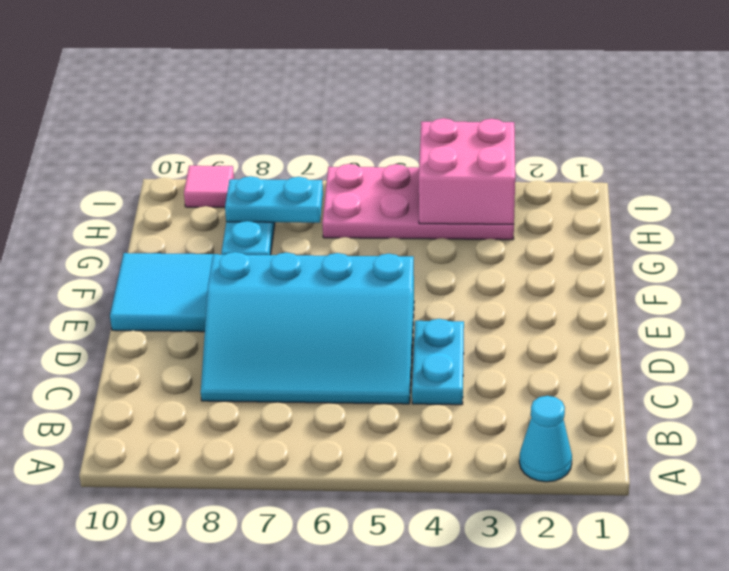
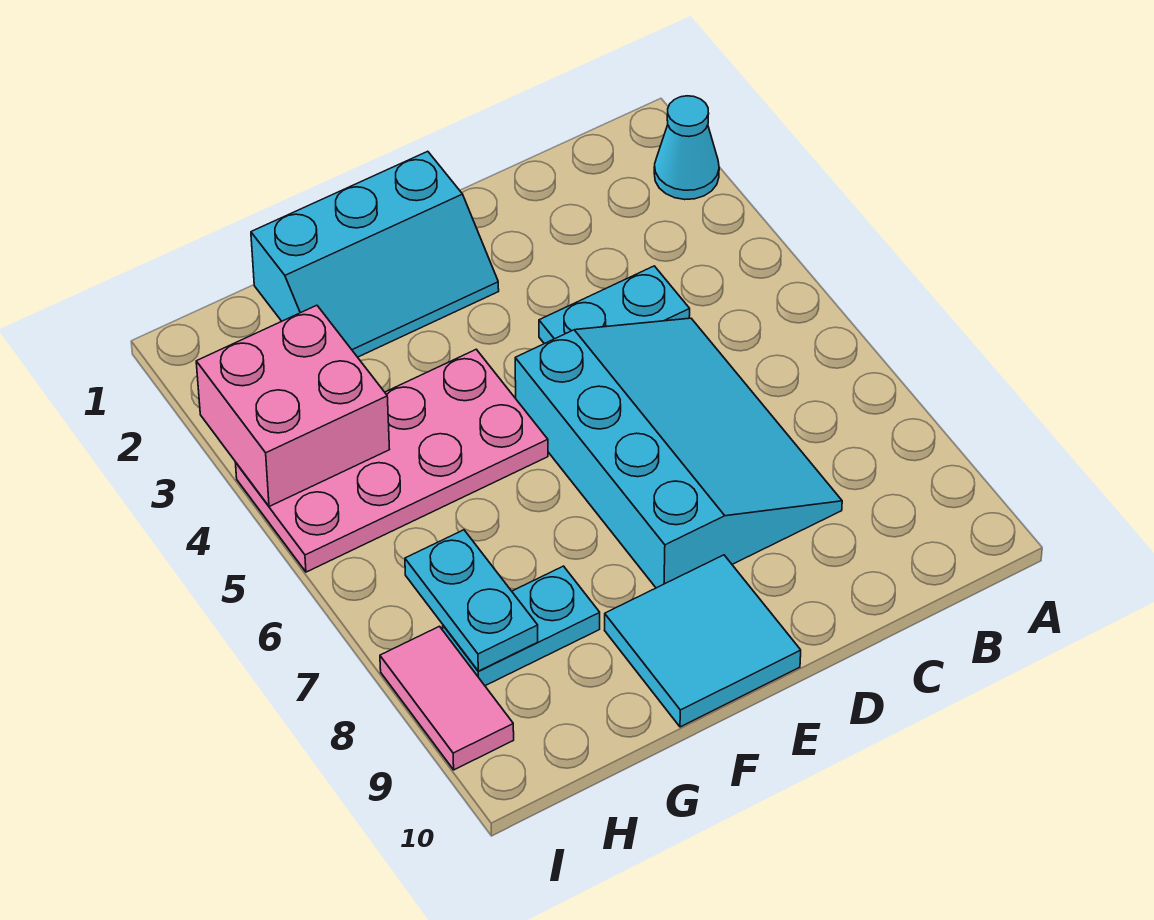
none -> cyan 2x3 slope [251,151,499,357]
pink 2x4 plate [322,164,514,240] -> pink 2x4 plate turned to [235,349,548,572]
pink 1x1 tile [184,166,234,207] -> pink 1x2 tile [380,626,514,770]

